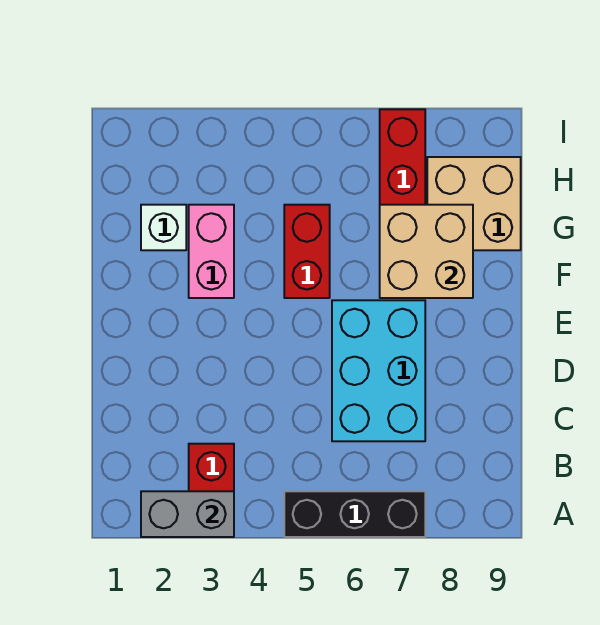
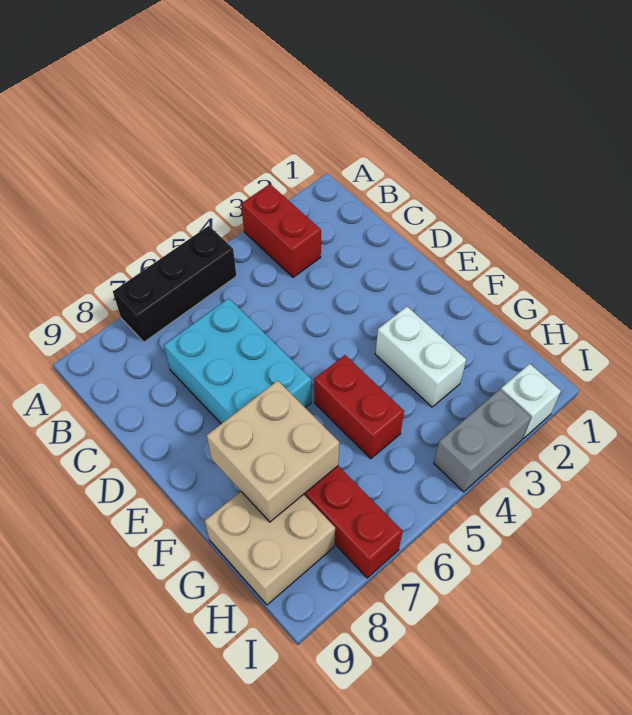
grey 1x2 brick [141,491,234,537] -> grey 1x2 brick moved to [434,389,531,492]
pink 1x2 brick [189,205,234,298] -> white 1x2 brick [375,307,466,407]
white 1x1 brick [141,205,186,250] -> white 1x1 brick moved to [501,364,561,438]

